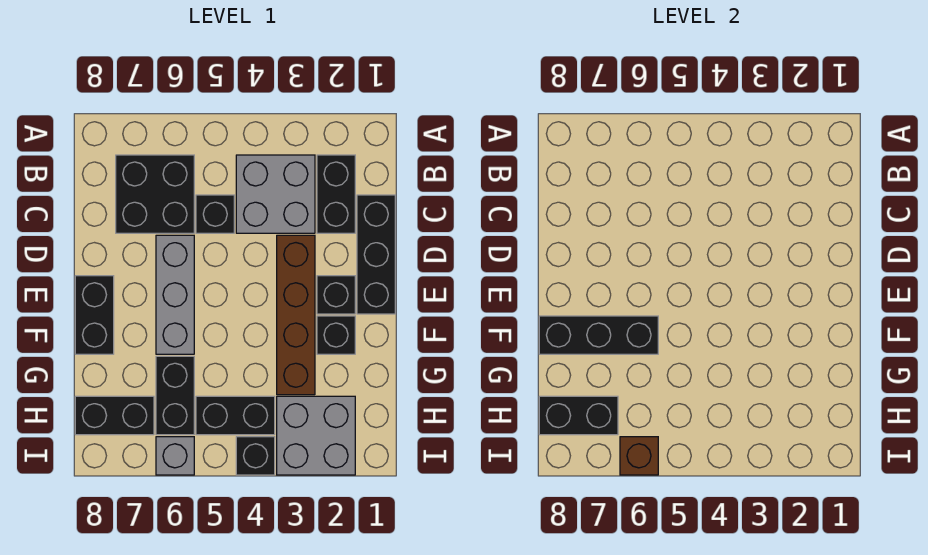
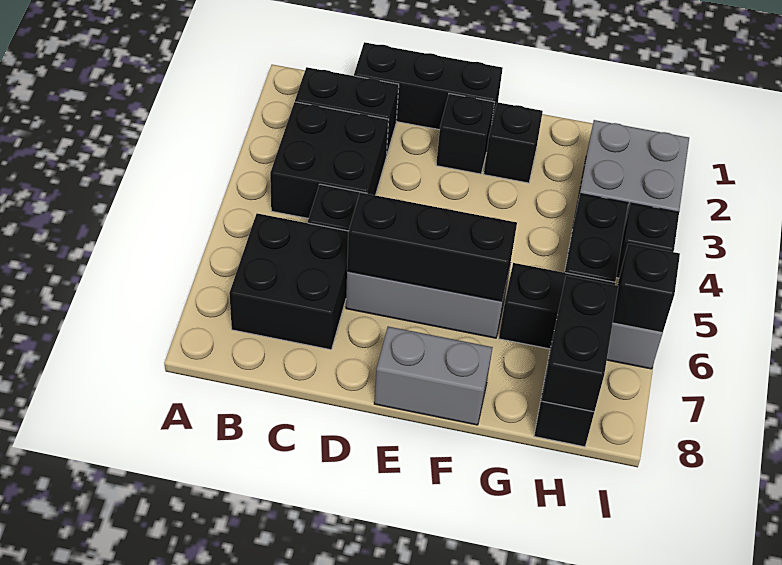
grey 2x2 brick [236,155,315,233] -> black 2x2 brick [270,102,388,218]
brown 1x4 brick [277,235,315,395] -> none
black 1x2 brick [75,276,114,354] -> grey 1x2 brick [374,327,493,425]
black 1x3 brick [539,316,658,354] -> black 1x3 brick turned to [347,193,517,301]
brown 1x1 brick [620,437,658,475] -> black 1x1 brick [613,244,680,333]

